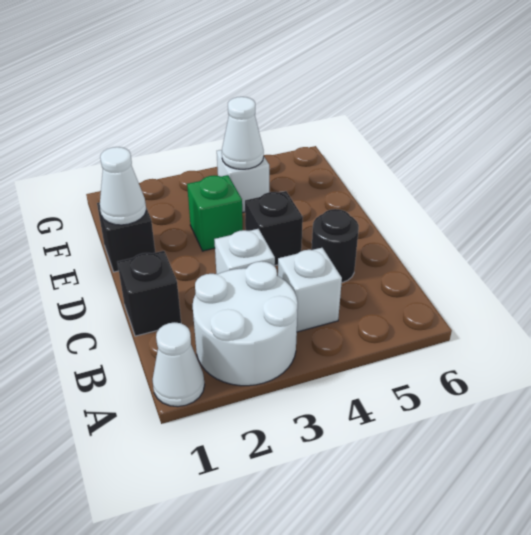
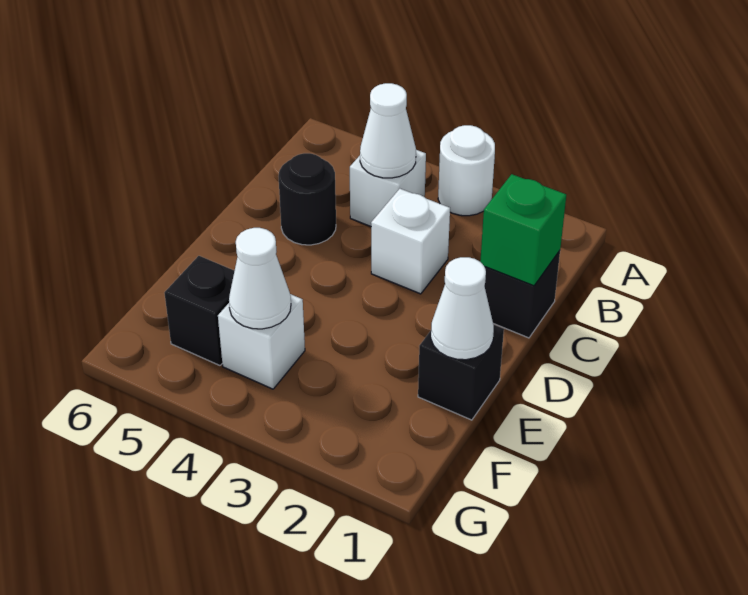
white 1x1 cone [152,322,205,407] -> white 1x1 cone moved to [360,83,416,178]
white 2x2 round brick [193,261,298,386] -> white 1x1 round brick [438,125,495,216]
black 1x1 brick [245,191,303,265] -> black 1x1 brick moved to [164,256,234,365]
green 1x1 brick [187,175,243,251] -> green 1x1 brick moved to [480,174,566,286]

